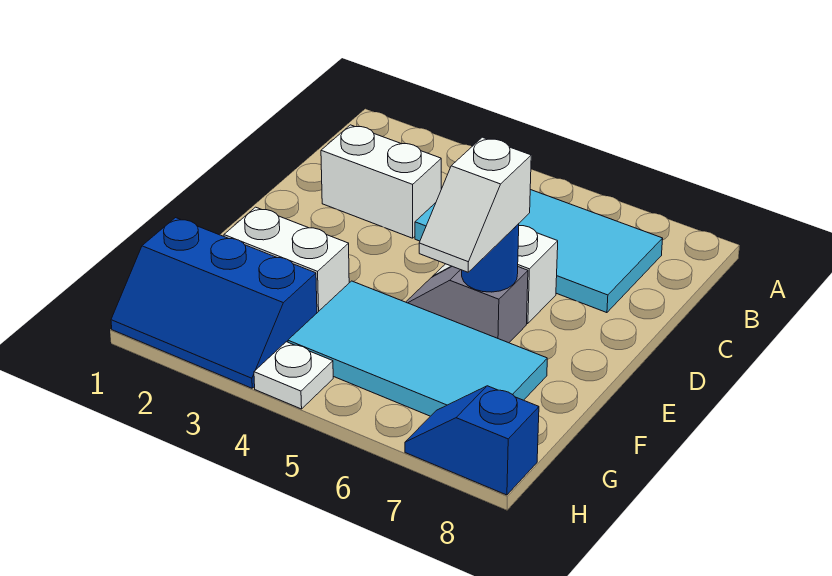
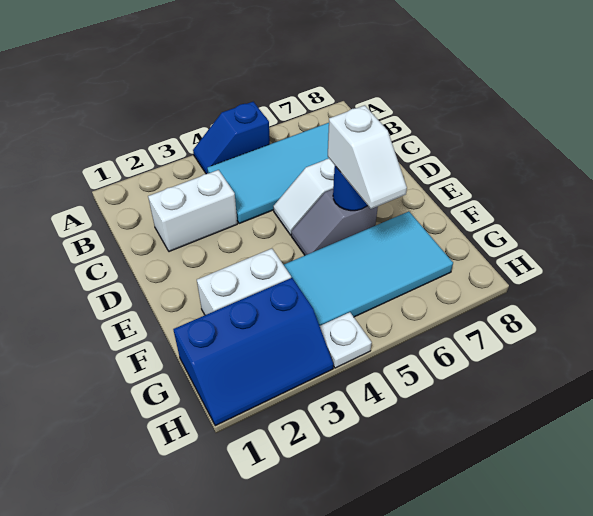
blue 1x2 slope [405,386,539,495] -> blue 1x2 slope moved to [193,102,270,174]

